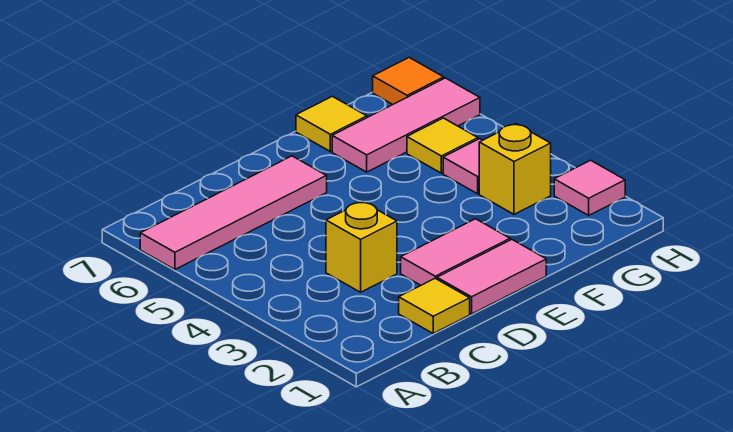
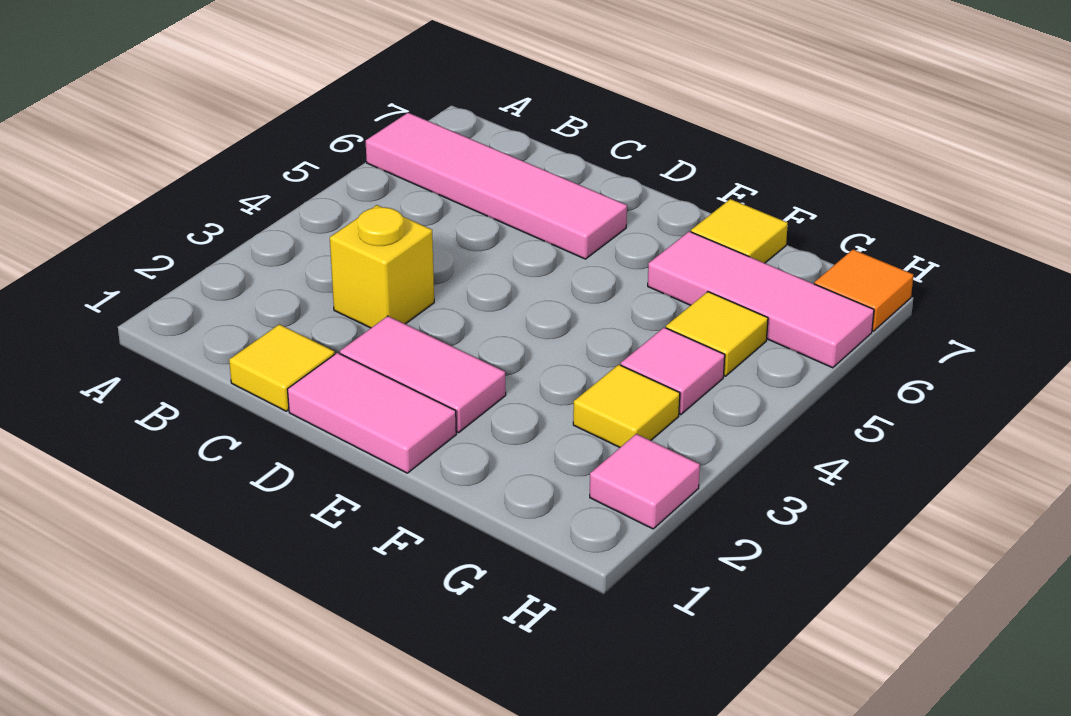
yellow 1x1 brick [479,124,551,214] -> yellow 1x1 tile [573,365,680,447]

